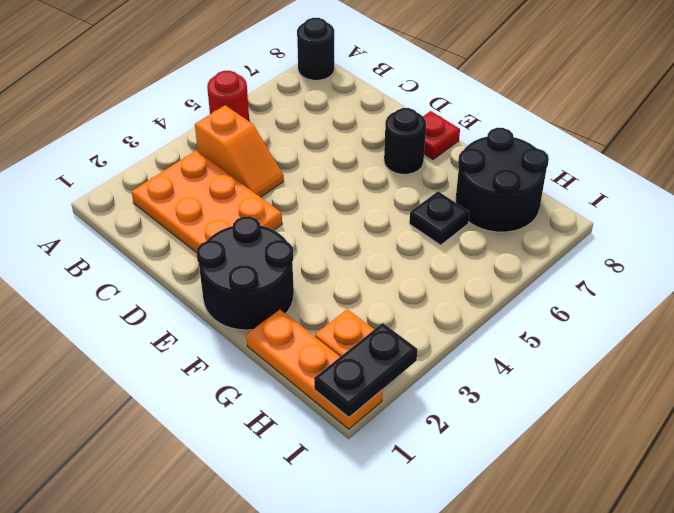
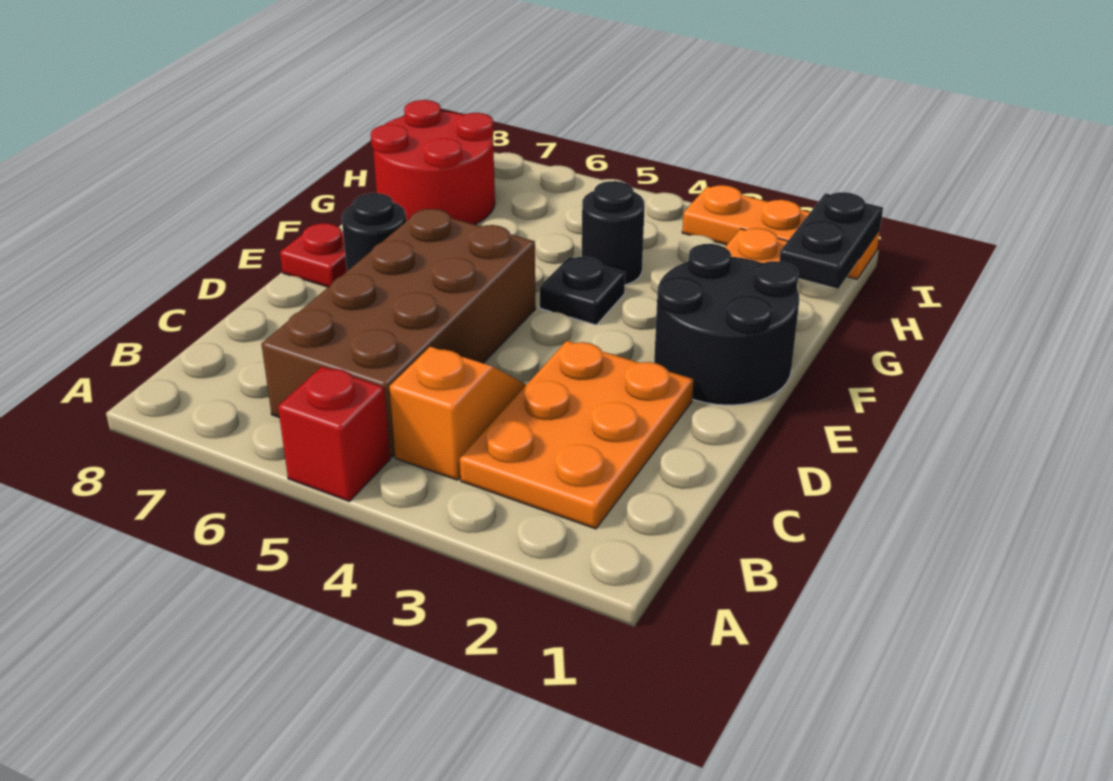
red 1x1 round brick [207,71,249,121] -> red 1x1 brick [278,366,390,501]
black 1x1 round brick [297,18,334,80] -> black 1x1 round brick moved to [582,181,645,285]
none -> brown 2x4 brick [262,209,535,457]
orange 1x3 plate [246,310,383,429] -> orange 1x3 plate turned to [682,185,880,279]
black 1x1 plate [409,191,470,245] -> black 1x1 plate moved to [540,257,625,325]
black 2x2 round brick [456,128,549,232] -> red 2x2 round brick [371,100,495,225]
black 1x2 plate [314,323,417,417] -> black 1x2 plate turned to [779,192,883,289]

